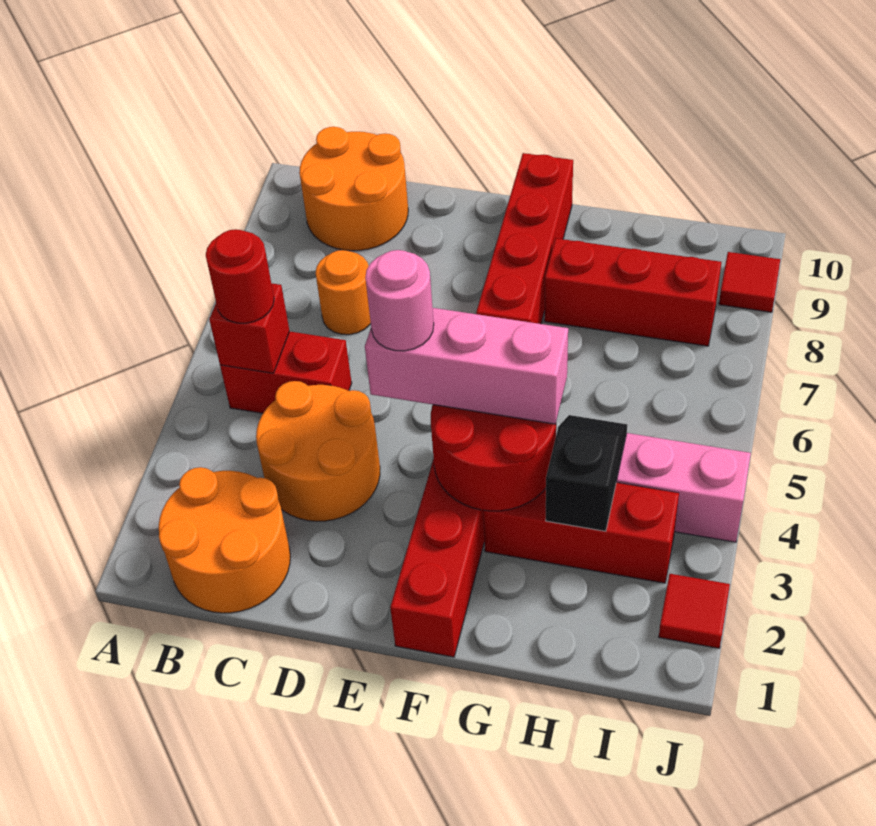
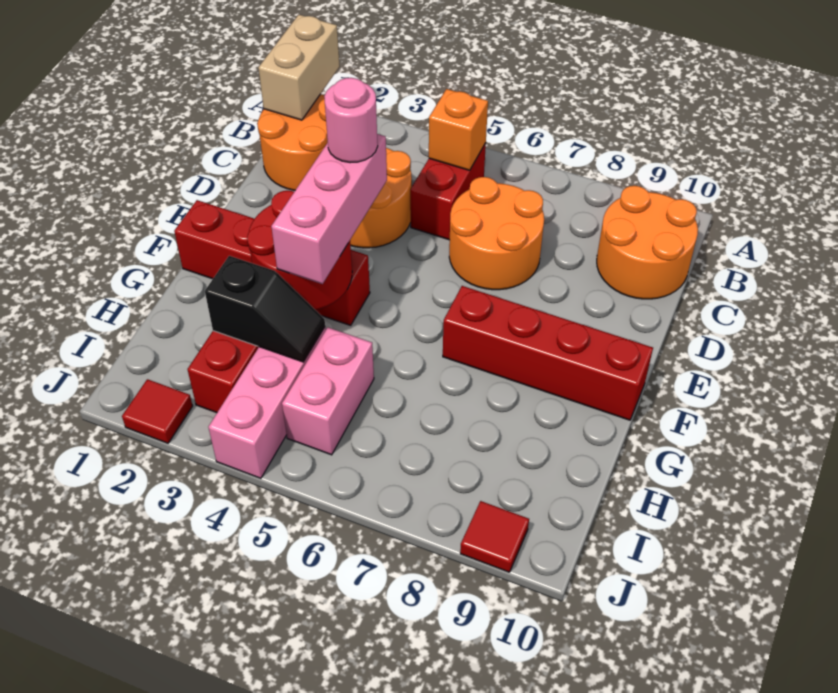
none -> tan 1x2 brick [258,15,340,120]
red 1x1 brick [209,283,289,373] -> orange 1x1 brick [429,89,488,170]
red 1x1 round brick [206,229,274,323] -> none
orange 1x1 round brick [316,250,371,335] -> orange 2x2 round brick [449,177,544,290]
red 1x3 brick [544,238,721,346] -> none
none -> pink 1x2 brick [282,328,374,455]

